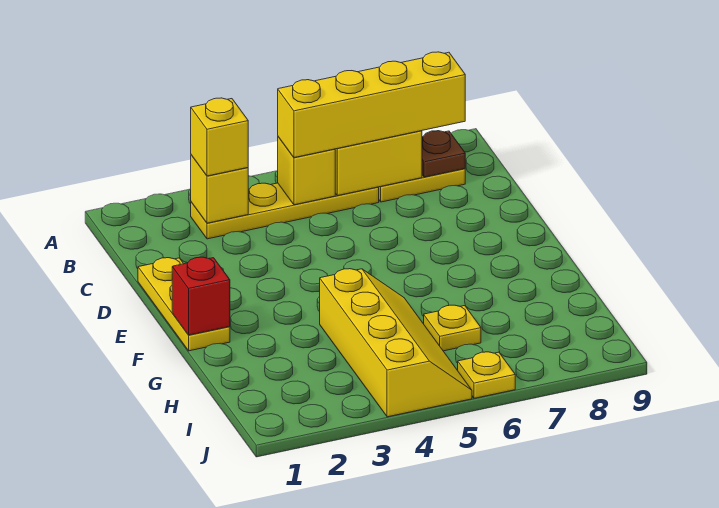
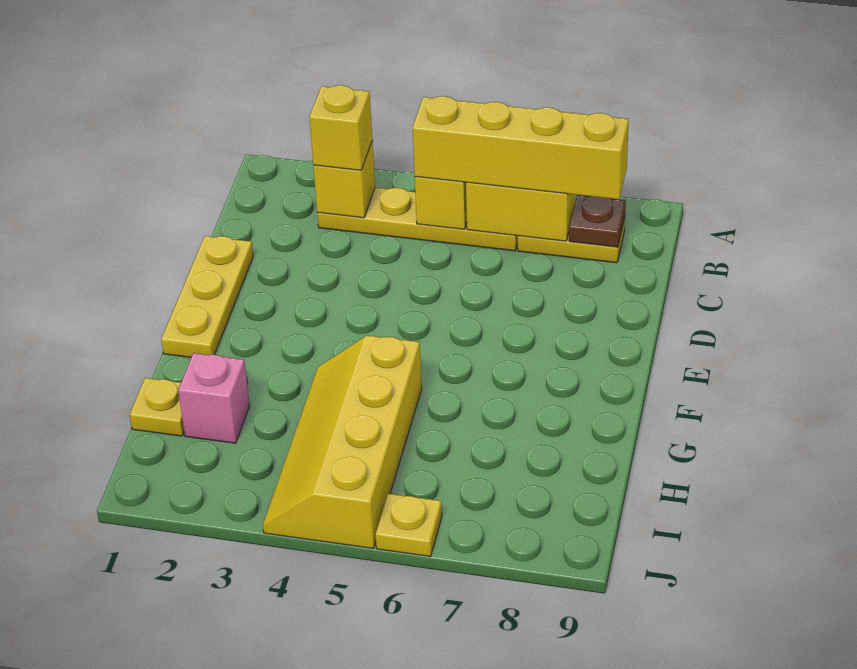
red 1x1 brick [172,257,230,335] -> none
yellow 2x4 slope [320,269,472,417] -> yellow 2x4 slope turned to [263,335,422,549]
none -> pink 1x1 brick [178,353,250,443]
yellow 1x1 plate [424,305,481,351] -> yellow 1x1 plate moved to [130,378,184,436]

